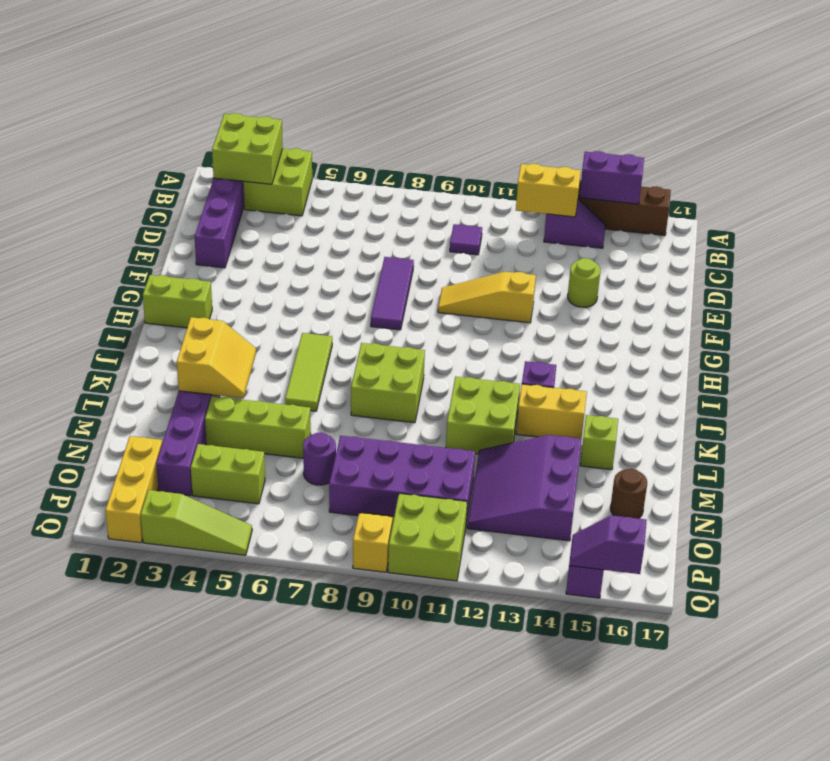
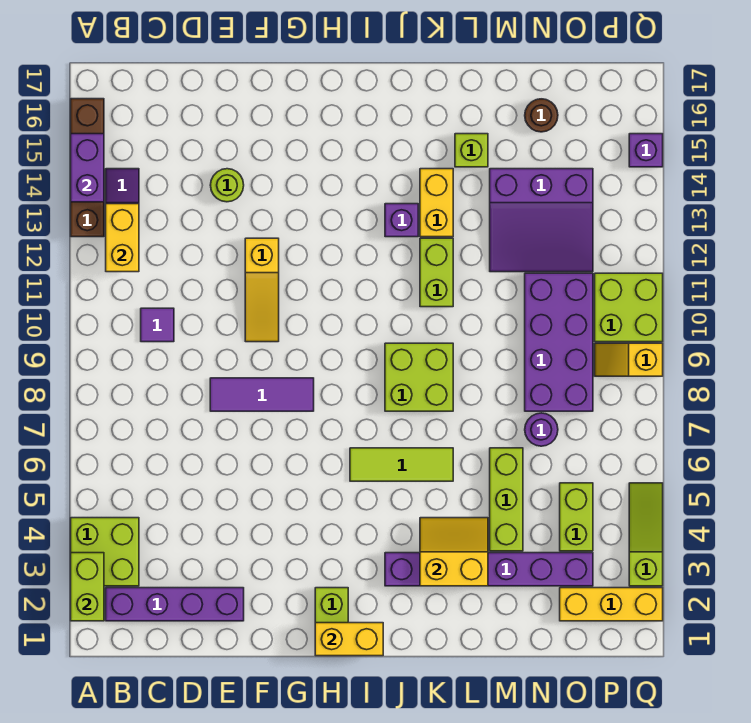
lime 2x2 brick [212,113,283,184] -> lime 1x2 brick [71,553,104,621]
none -> yellow 1x2 brick [315,623,383,656]
lime 2x2 brick [446,377,520,454] -> lime 1x2 brick [420,238,453,307]
purple 1x2 slope [569,515,647,574] -> none

